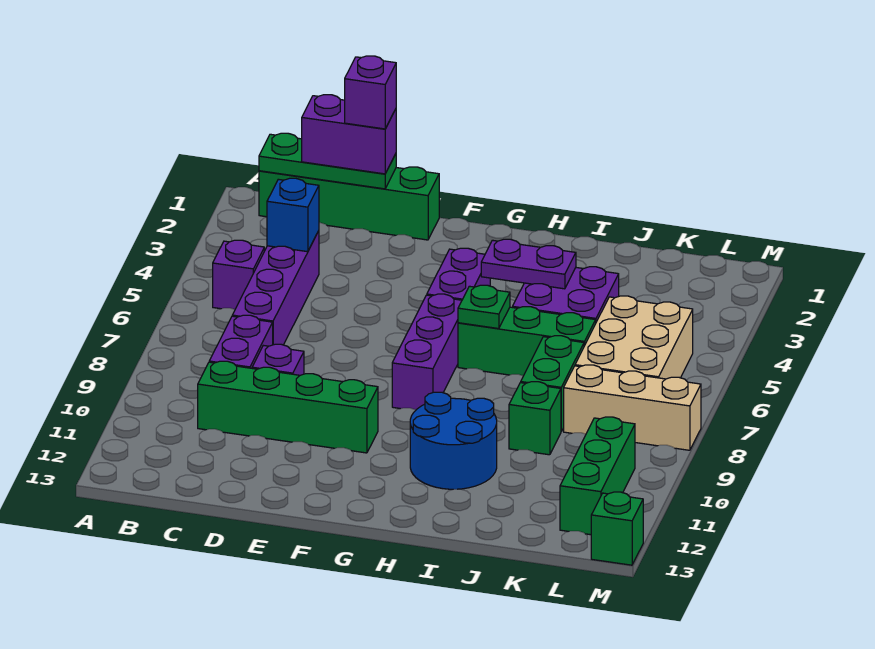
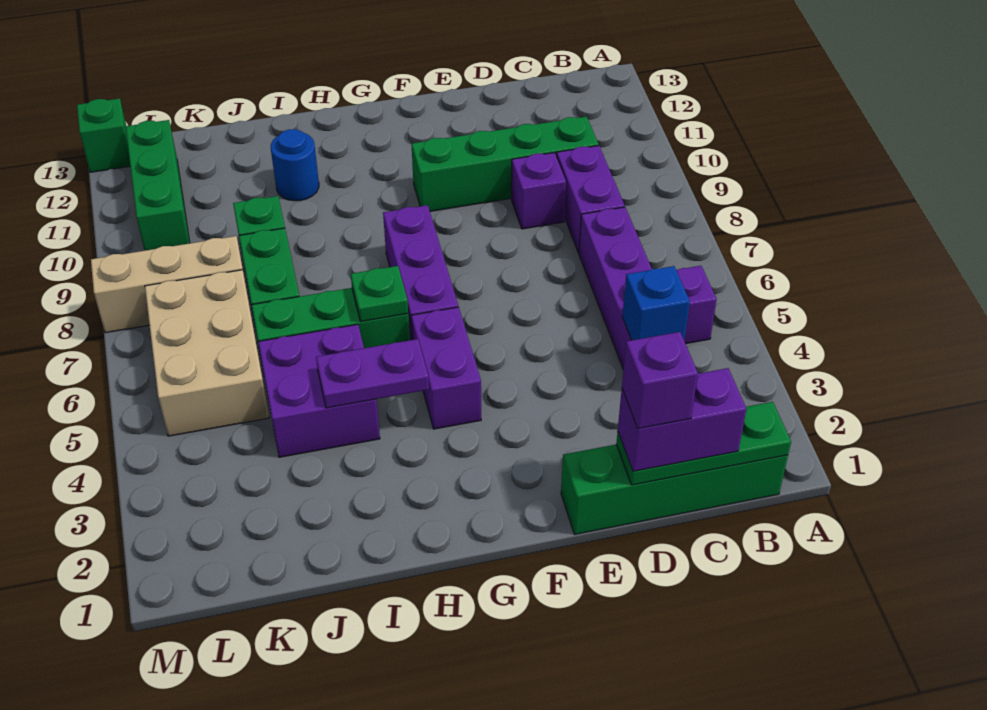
blue 2x2 round brick [410,392,497,489] -> blue 1x1 round brick [271,129,319,201]

